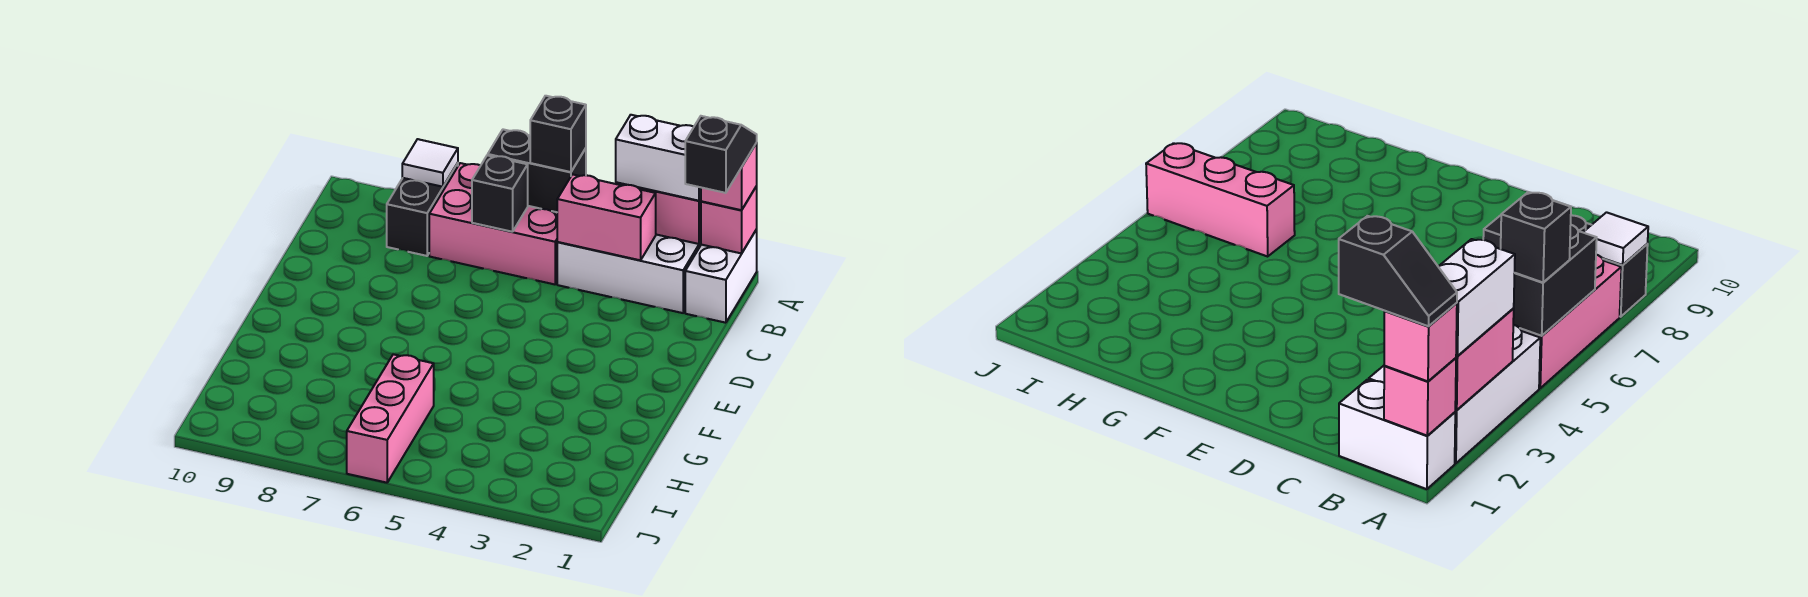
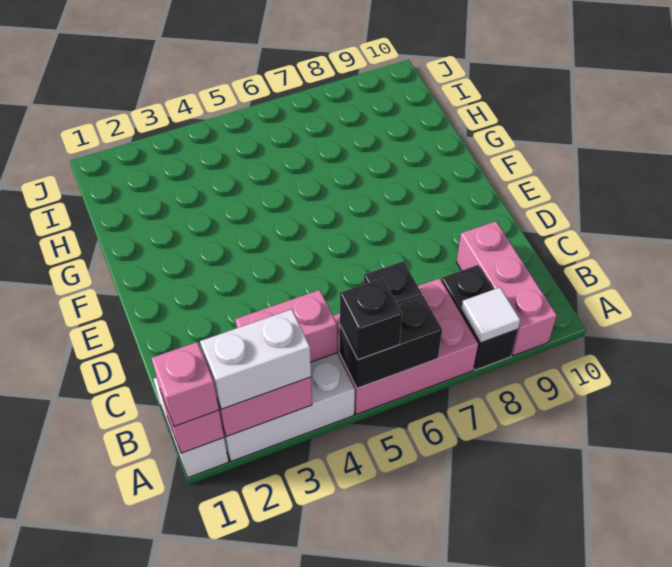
black 1x2 slope [685,116,757,193] -> none
pink 1x3 brick [347,354,434,483] -> pink 1x3 brick moved to [457,221,557,356]

